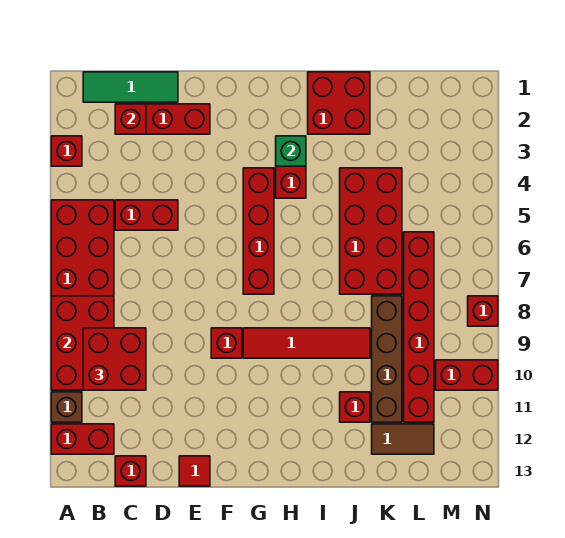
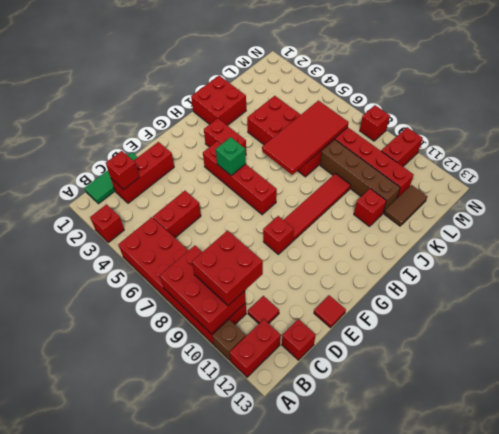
none -> red 1x1 tile [248,296,279,324]
green 1x1 brick [276,136,306,166] -> green 1x1 brick moved to [216,137,246,176]
none -> red 2x4 tile [262,101,349,175]

